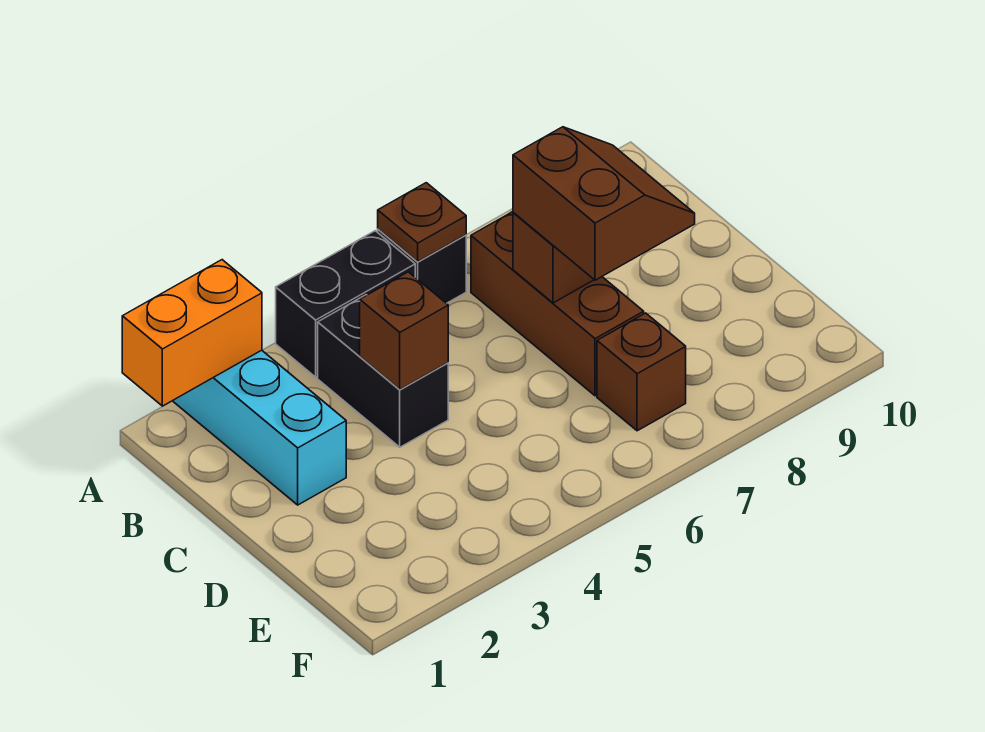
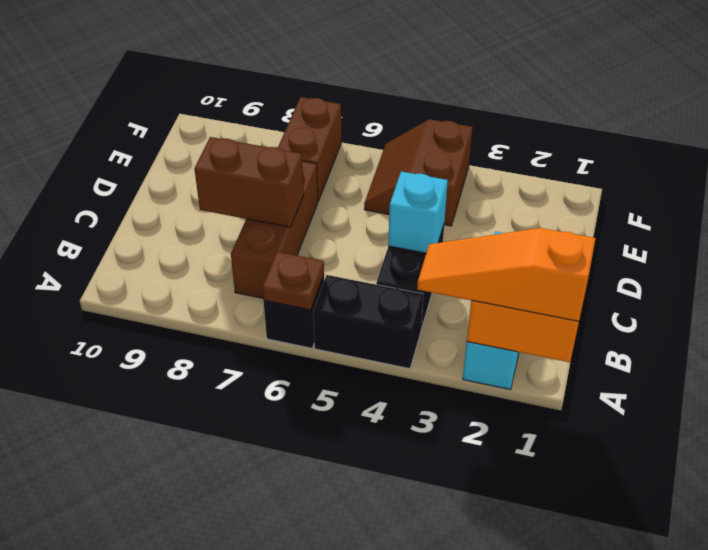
none -> orange 1x3 slope [417,228,596,321]
brown 1x1 brick [360,272,448,389] -> cyan 1x1 brick [388,171,448,253]
brown 2x2 slope [513,127,695,280] -> brown 2x2 slope moved to [364,119,473,226]
brown 1x1 brick [597,313,686,431] -> brown 1x2 brick [278,97,341,201]

